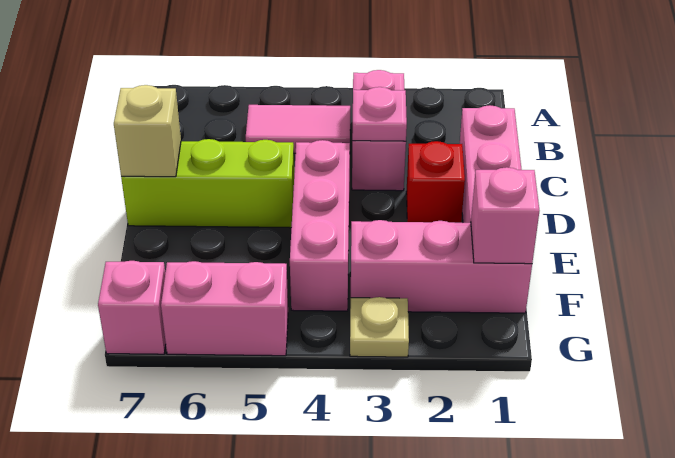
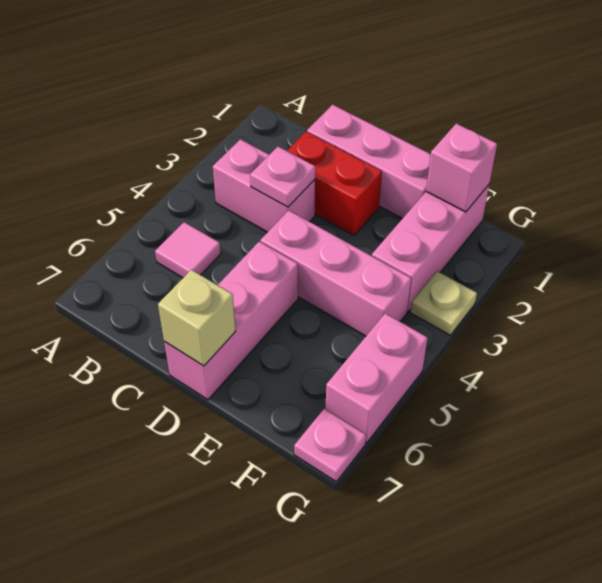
pink 1x2 tile [246,105,350,153] -> pink 1x1 tile [155,222,221,278]
red 1x1 brick [406,141,465,223] -> red 1x2 brick [287,132,382,235]
lime 1x3 brick [121,139,294,228] -> pink 1x3 brick [164,242,298,400]
pink 1x1 brick [98,261,166,354] -> pink 1x1 plate [294,409,366,482]

